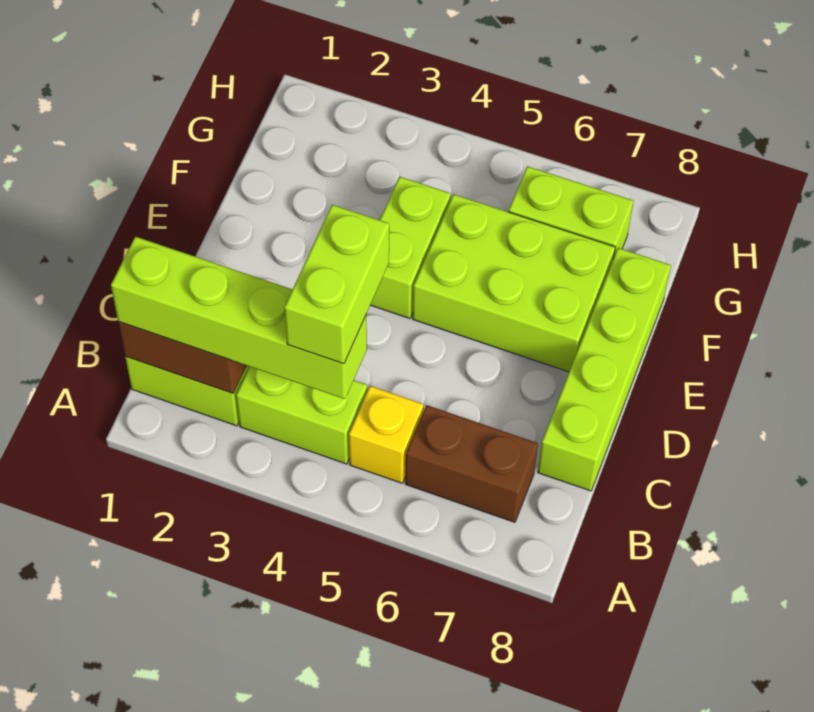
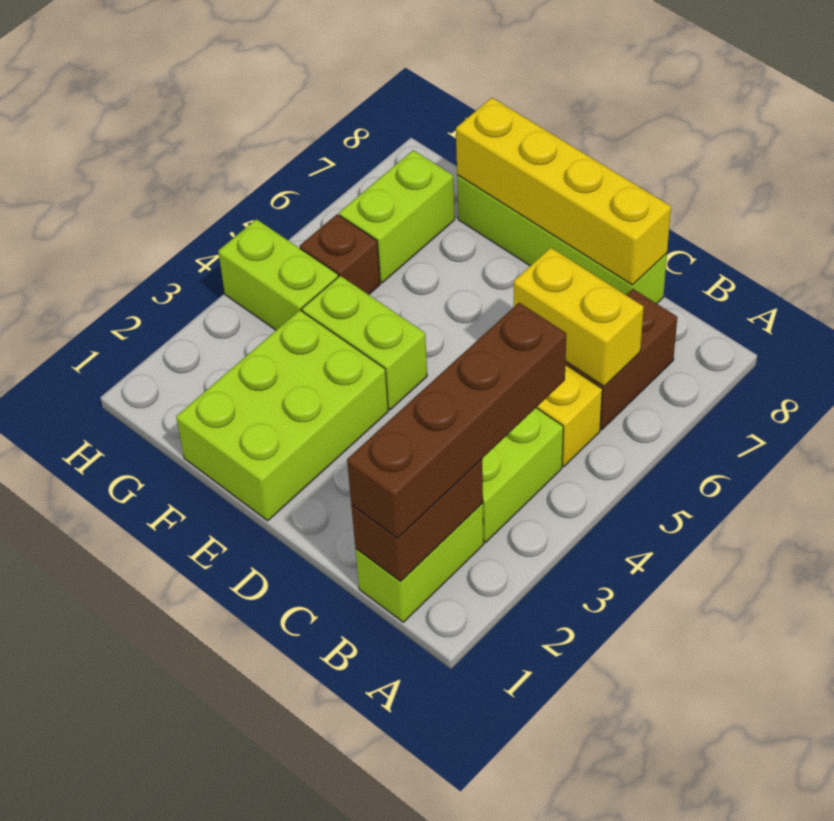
lime 1x4 brick [111,237,367,399] -> brown 1x4 brick [347,303,566,538]
lime 1x2 brick [284,205,389,364] -> lime 1x2 brick moved to [218,219,338,330]
none -> yellow 1x2 brick [513,248,644,386]
none -> yellow 1x4 brick [456,98,671,285]
lime 2x3 brick [413,194,615,372] -> lime 2x3 brick moved to [176,310,388,521]
none -> brown 1x1 brick [300,214,380,295]

